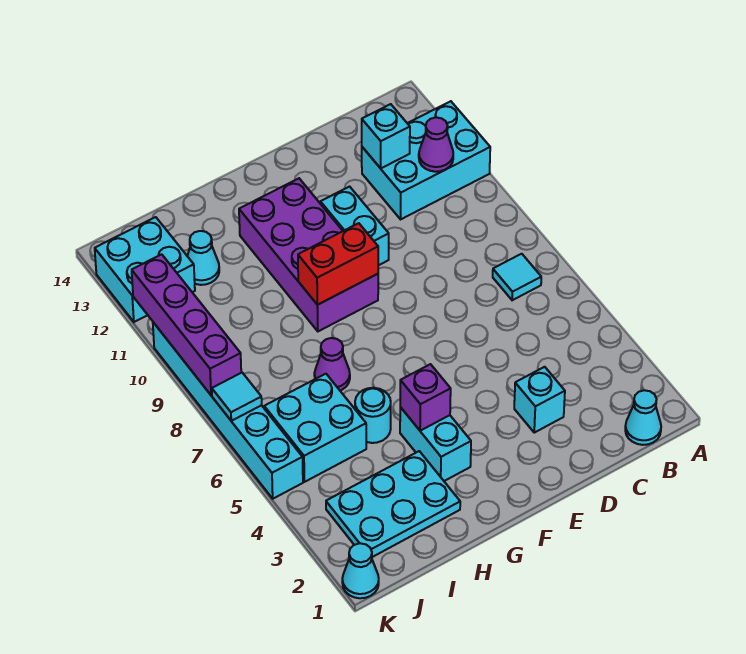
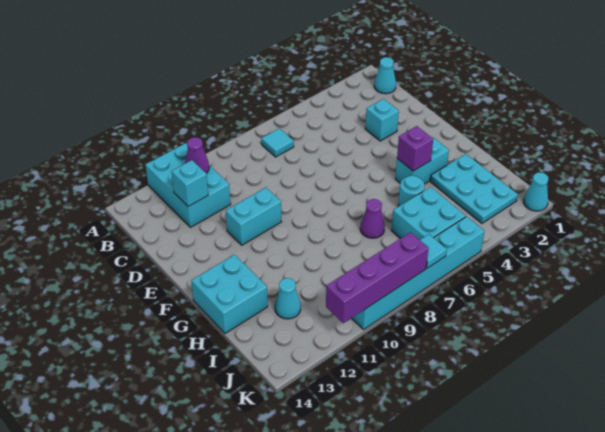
purple 2x4 brick [239,178,378,331] -> none
red 1x2 brick [298,223,378,305] -> none
cyan 2x2 brick [95,217,195,322] -> cyan 2x2 brick moved to [191,255,268,333]

